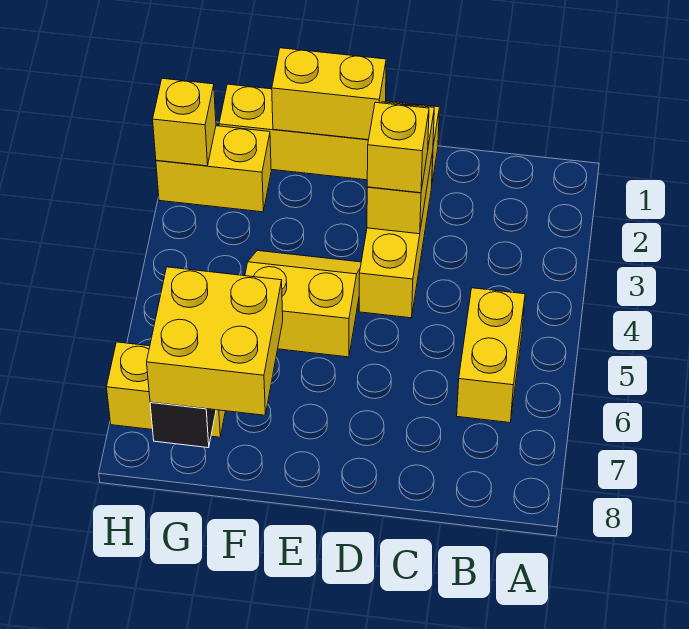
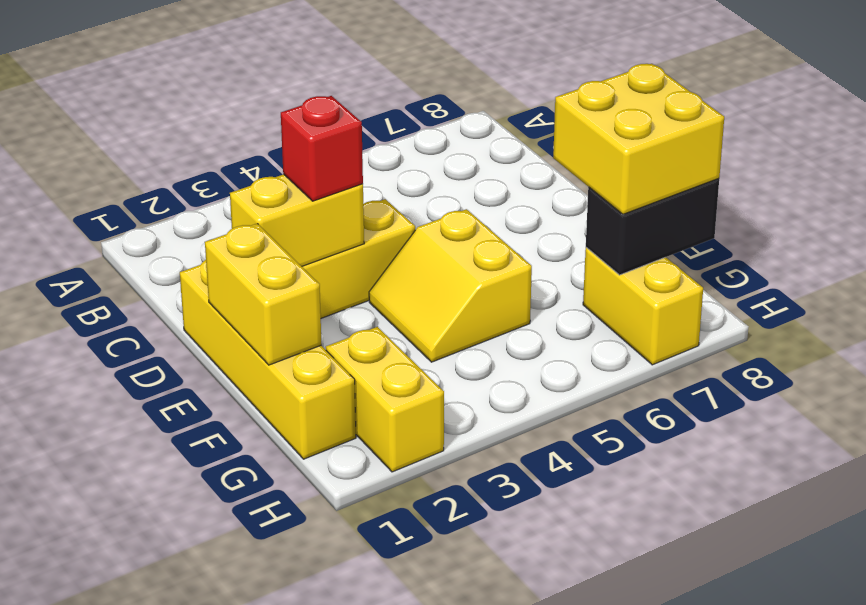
yellow 1x2 brick [457,288,525,423] -> none
yellow 1x1 brick [367,102,429,193] -> red 1x1 brick [281,96,363,201]
yellow 1x1 brick [153,78,216,166] -> none

